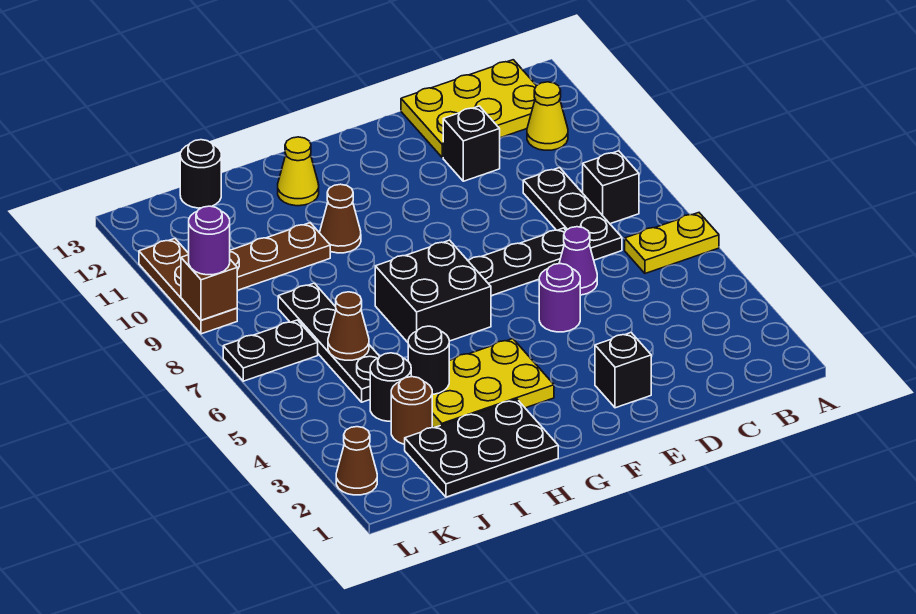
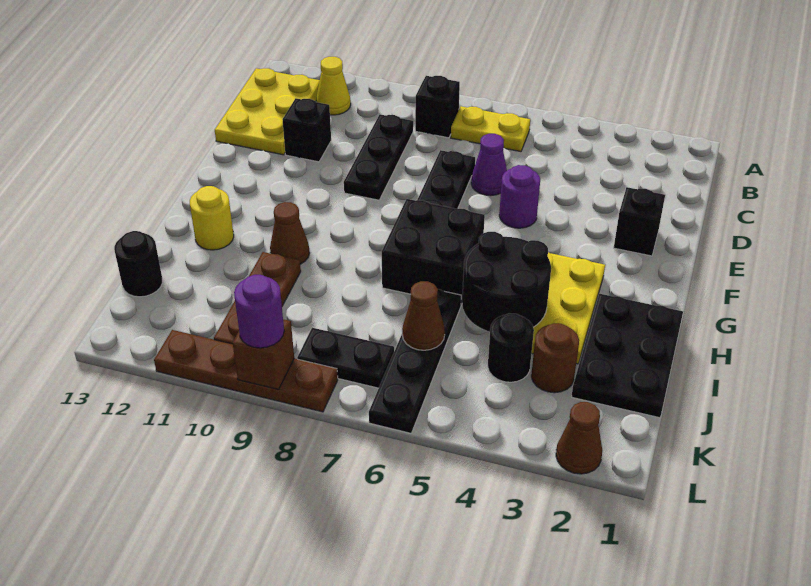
yellow 1x2 plate [625,213,719,273] -> yellow 1x2 plate turned to [451,106,530,152]
black 1x3 plate [523,168,622,260] -> black 1x3 plate turned to [344,114,413,200]
yellow 1x1 cone [278,137,319,206] -> yellow 1x1 round brick [190,186,234,250]
black 1x1 round brick [408,326,449,395] -> black 2x2 round brick [462,232,551,332]
black 1x4 plate [278,283,380,402] -> black 1x4 plate turned to [369,289,461,433]
black 1x2 plate [223,320,318,381] -> black 1x2 plate turned to [297,328,394,388]
brown 1x3 plate [139,239,237,334] -> brown 1x4 plate [154,330,338,412]

